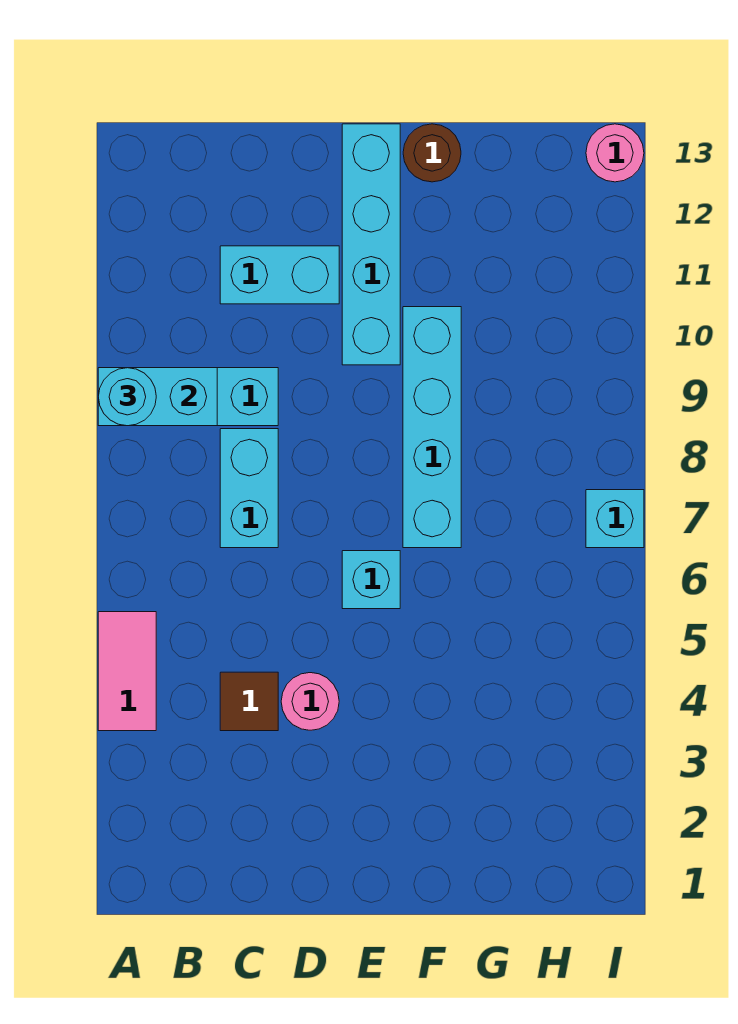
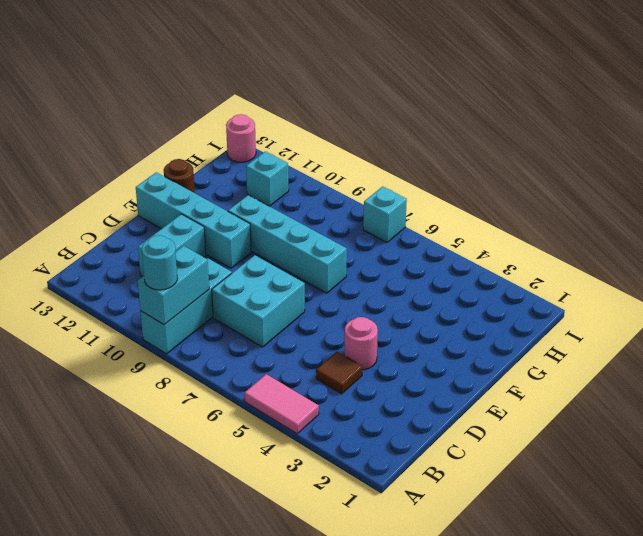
cyan 1x2 brick [220,429,278,548] -> cyan 2x2 brick [212,255,305,347]
cyan 1x1 brick [342,551,400,609] -> cyan 1x1 brick moved to [246,151,289,206]

